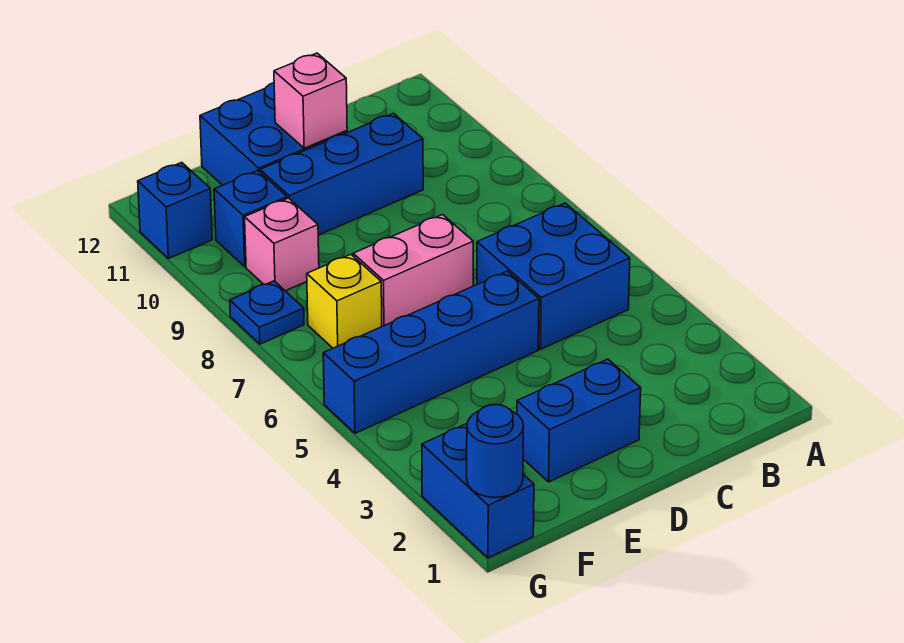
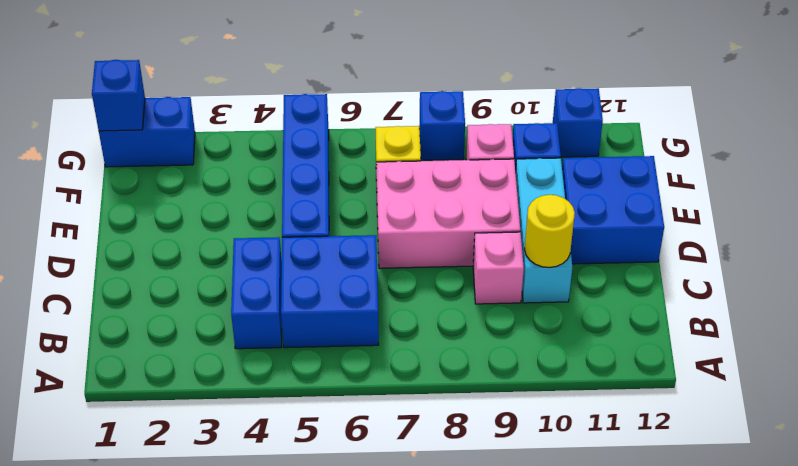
blue 1x3 brick [260,113,423,235] -> cyan 1x3 brick [515,158,572,303]
none -> yellow 1x1 round brick [525,195,575,268]
blue 1x2 brick [517,359,641,482] -> blue 1x2 brick moved to [231,237,282,349]
pink 1x2 brick [353,215,473,326] -> pink 2x3 brick [376,159,520,268]
pink 1x1 brick [274,53,347,148] -> pink 1x1 brick moved to [473,232,524,304]
blue 1x1 round brick [467,405,524,498] -> blue 1x1 brick [92,60,145,131]
blue 1x1 plate [230,281,304,344] -> blue 1x1 brick [419,91,465,160]

